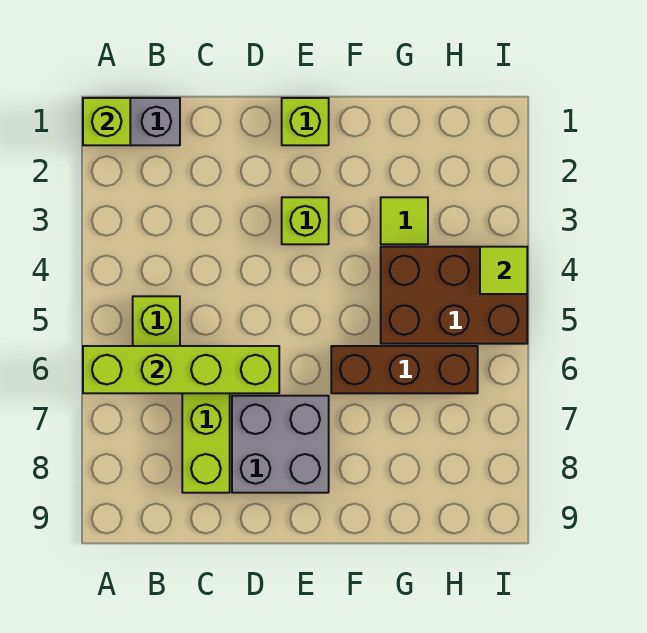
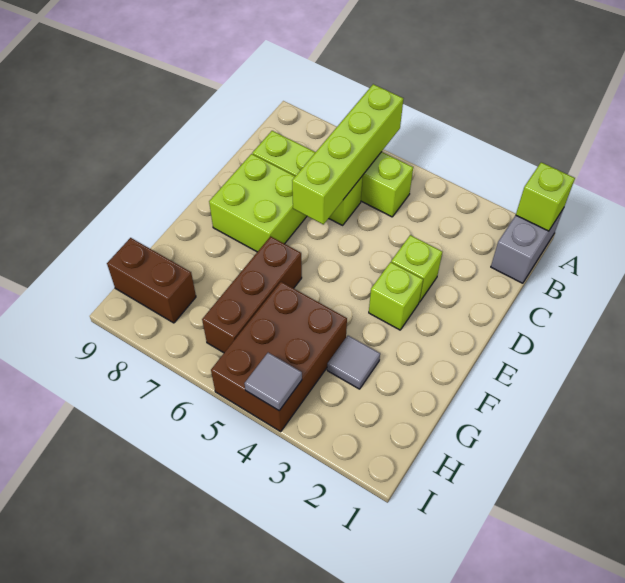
grey 2x2 brick [232,396,329,493] -> lime 2x2 brick [209,154,307,252]
lime 1x1 brick [282,98,329,145] -> lime 1x1 brick moved to [391,235,442,302]
lime 1x1 tile [381,197,428,244] -> grey 1x1 tile [327,336,380,389]
none -> brown 1x2 brick [107,238,196,323]
lime 1x1 tile [480,247,527,294] -> grey 1x1 tile [244,353,302,410]

